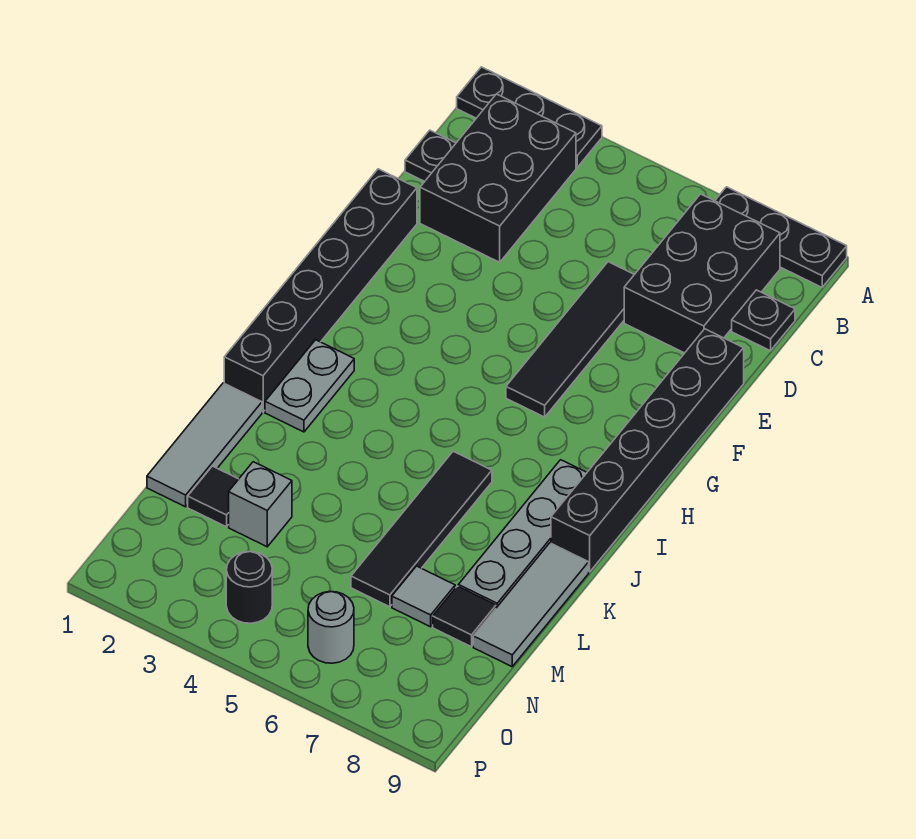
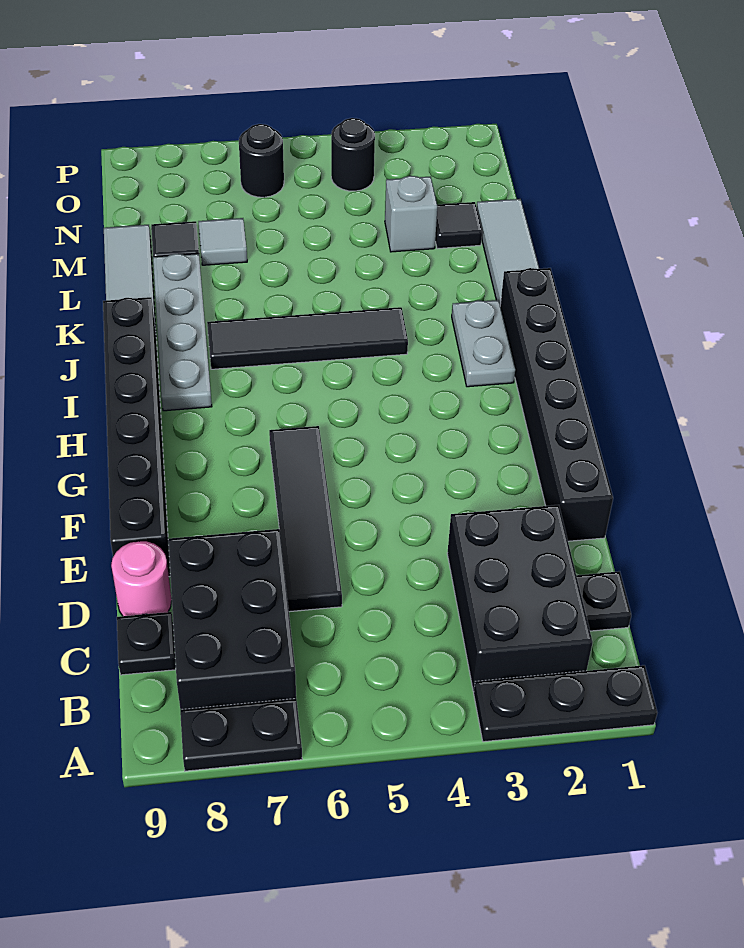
black 1x3 plate [715,187,847,287] -> black 1x2 plate [180,699,302,771]
none -> pink 1x1 round brick [111,541,172,616]
black 1x4 tile [351,451,492,607] -> black 1x4 tile turned to [207,307,408,369]
grey 1x1 round brick [308,592,354,663] -> black 1x1 round brick [239,124,284,197]

